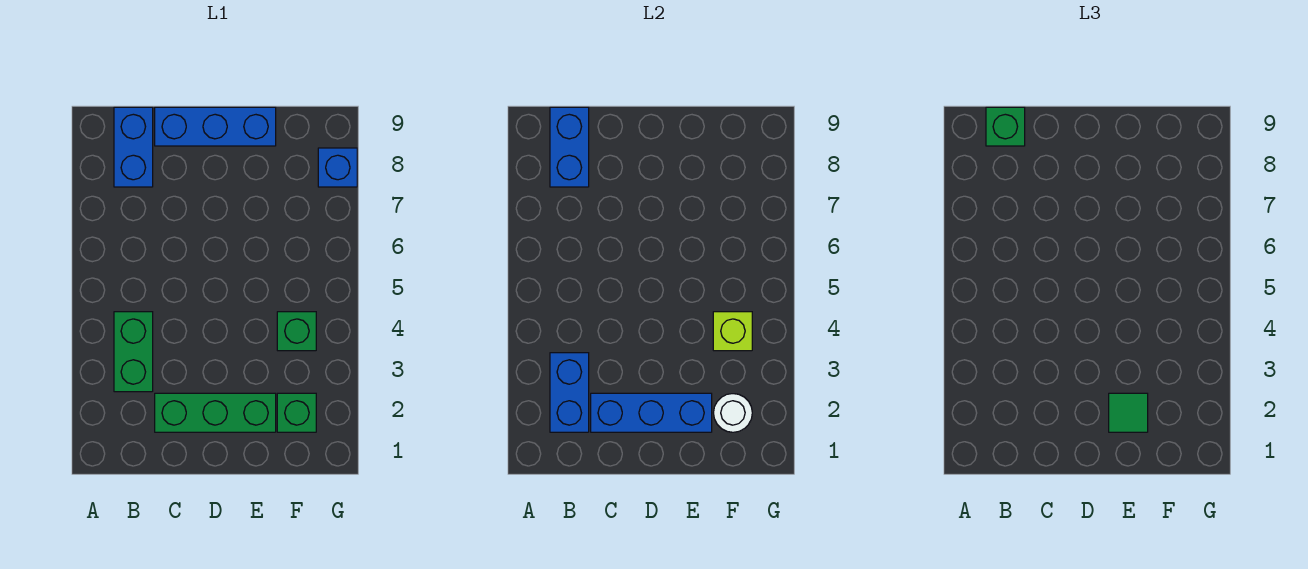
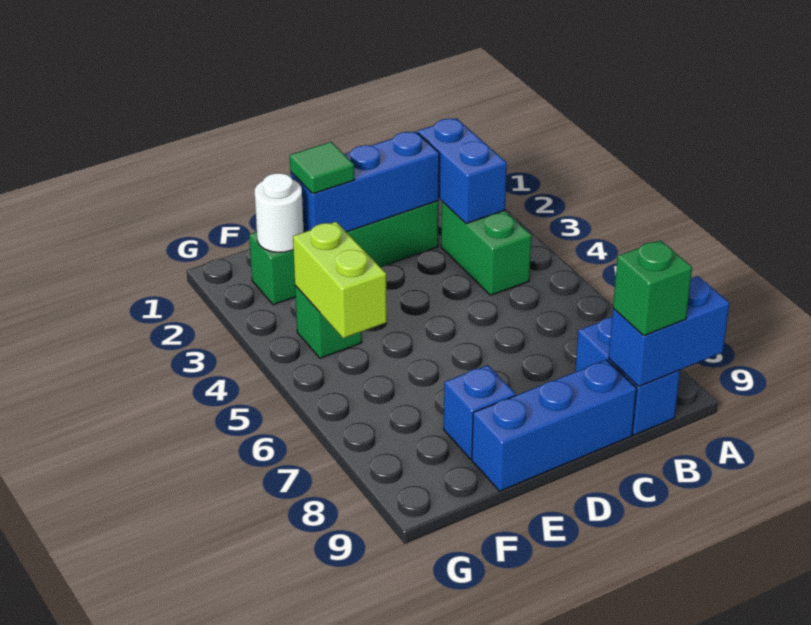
blue 1x2 brick [550,107,589,187] -> blue 1x2 brick turned to [609,276,729,386]
lime 1x1 brick [713,312,752,351] -> lime 1x2 brick [293,222,387,338]
blue 1x1 brick [318,148,357,187] -> blue 1x1 brick moved to [444,365,516,459]

